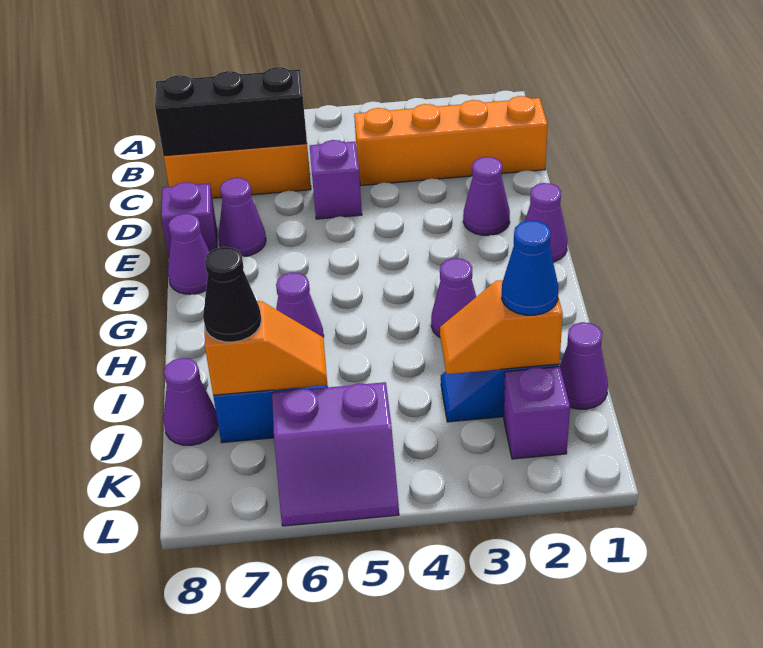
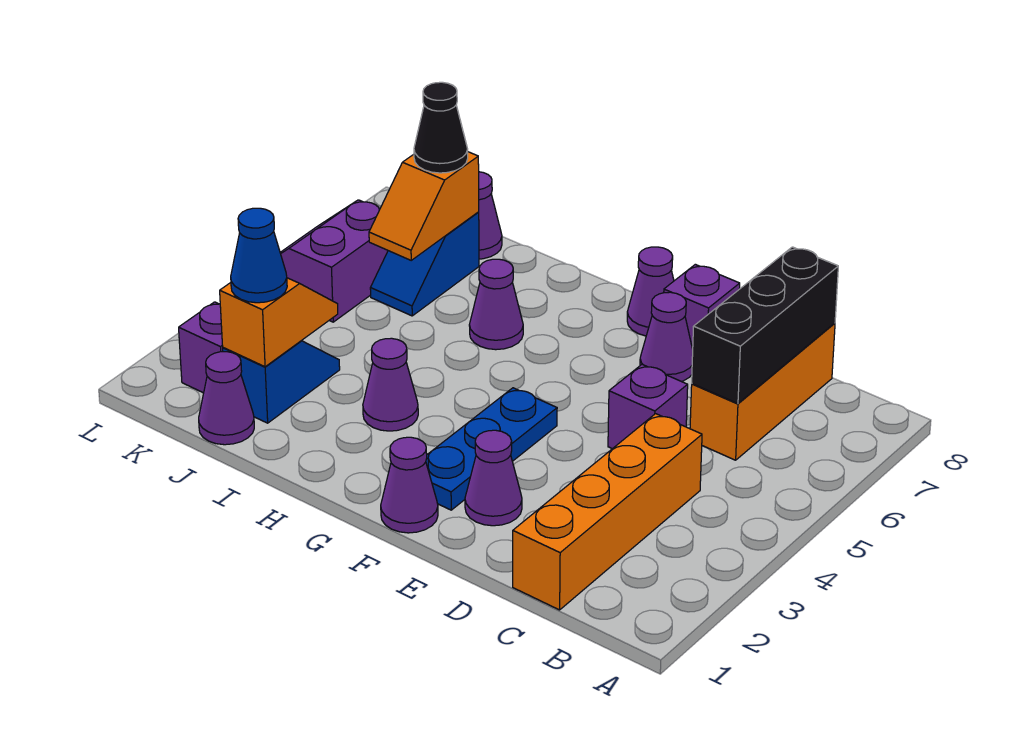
none -> blue 1x3 plate [426,388,557,510]

